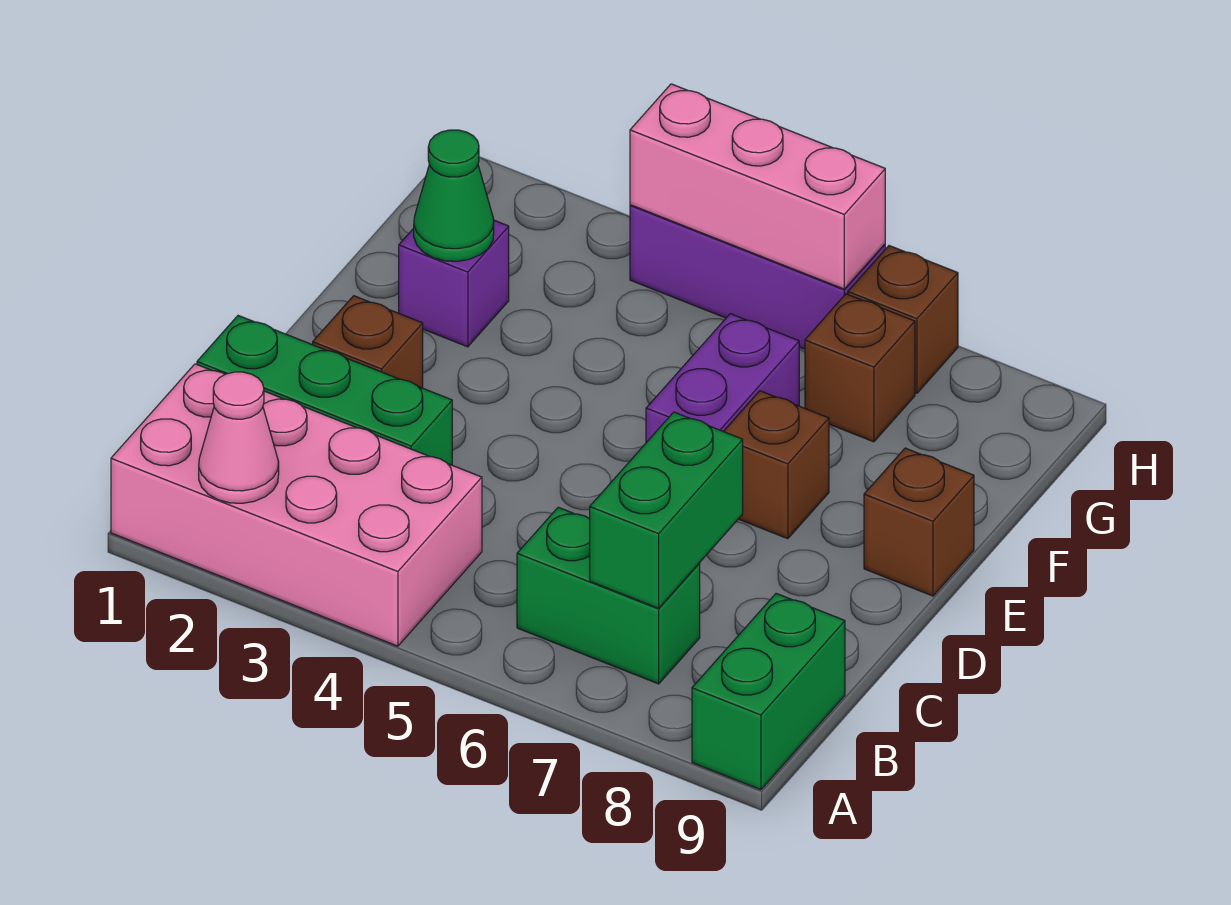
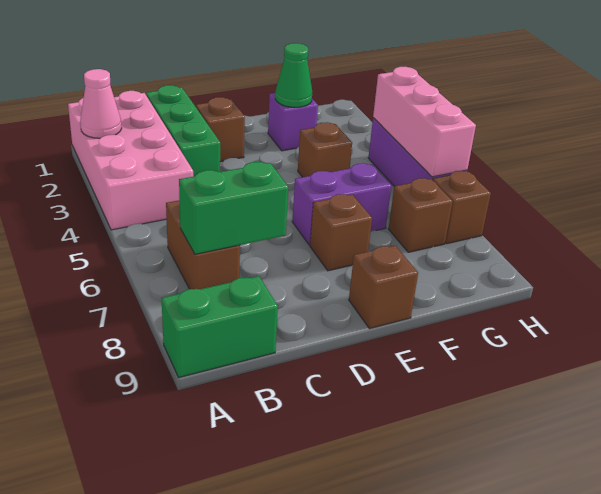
green 1x2 brick [517,507,700,684] -> brown 1x2 brick [166,200,240,289]
none -> brown 1x1 brick [298,122,352,177]

